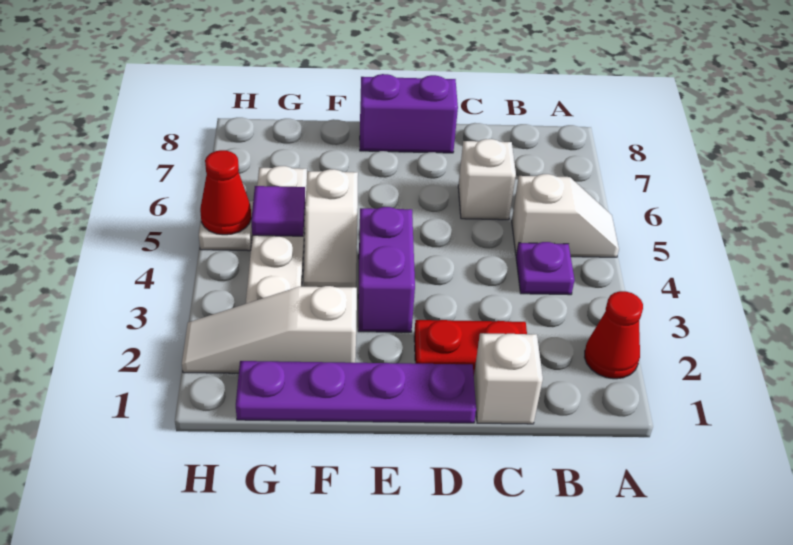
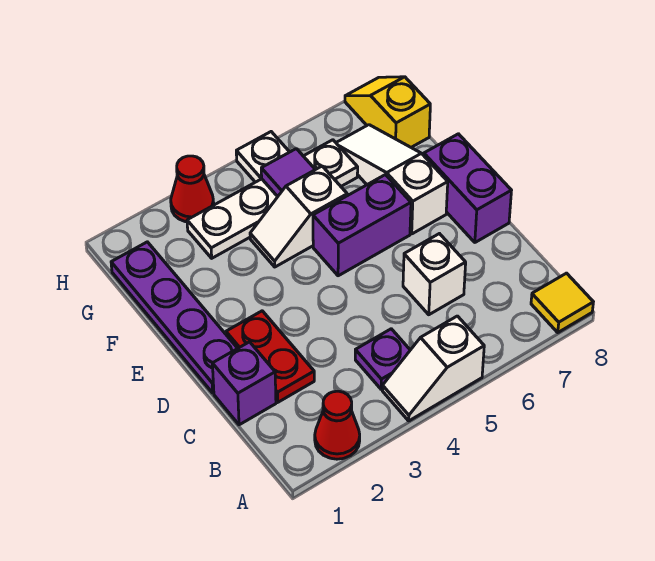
white 1x2 slope [512,174,619,257] -> white 1x2 slope turned to [382,316,484,421]
none -> yellow 1x1 tile [531,273,593,332]
white 1x1 brick [474,333,543,424] -> purple 1x1 brick [212,342,276,425]
purple 1x2 brick [358,207,415,332] -> purple 1x2 brick moved to [313,175,411,276]
white 1x3 slope [182,286,357,373] -> white 1x3 slope moved to [336,125,448,234]
none -> yellow 1x2 slope [345,77,430,147]
red 1x1 cone [200,150,251,235] -> red 1x1 cone moved to [171,156,214,222]

